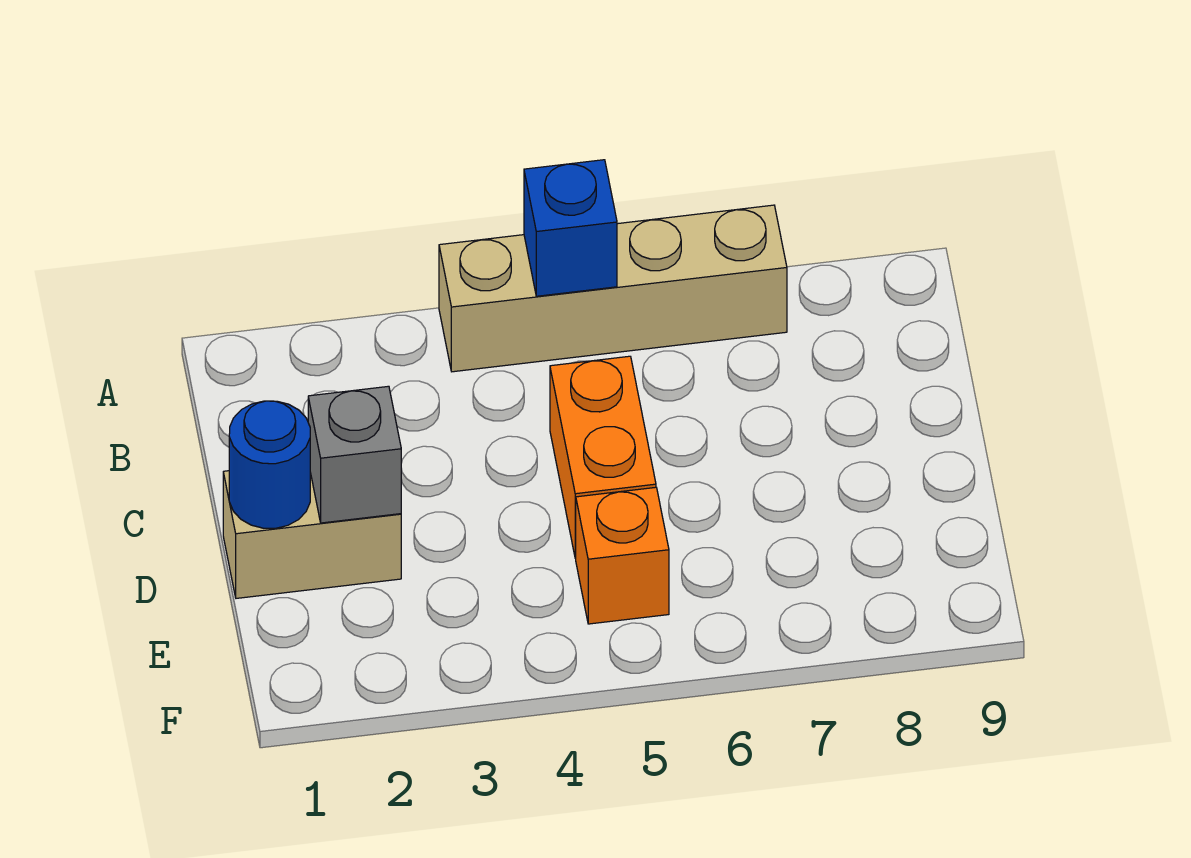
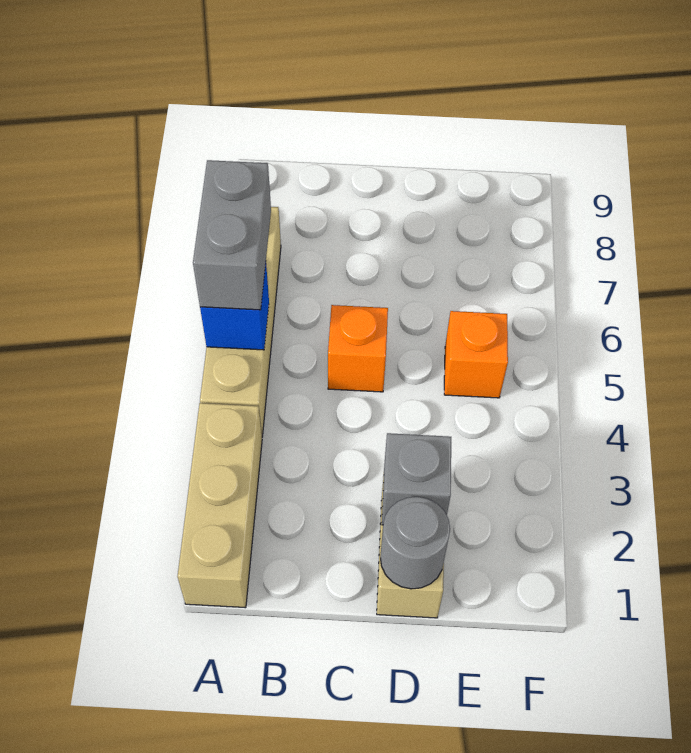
none -> tan 1x3 brick [178,403,262,608]
none -> grey 1x2 brick [193,160,271,310]
orange 1x2 brick [550,356,656,558] -> orange 1x1 brick [328,305,388,392]
blue 1x1 round brick [229,401,310,528] -> grey 1x1 round brick [380,497,450,589]

